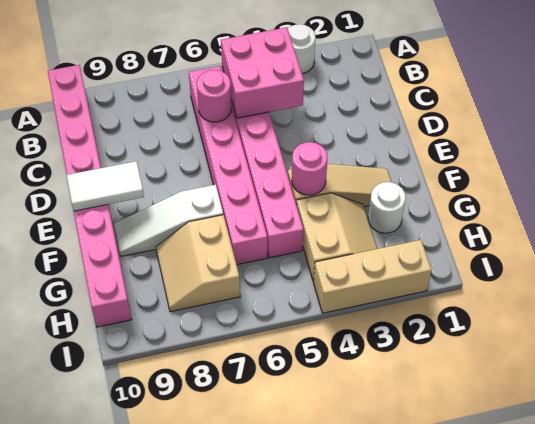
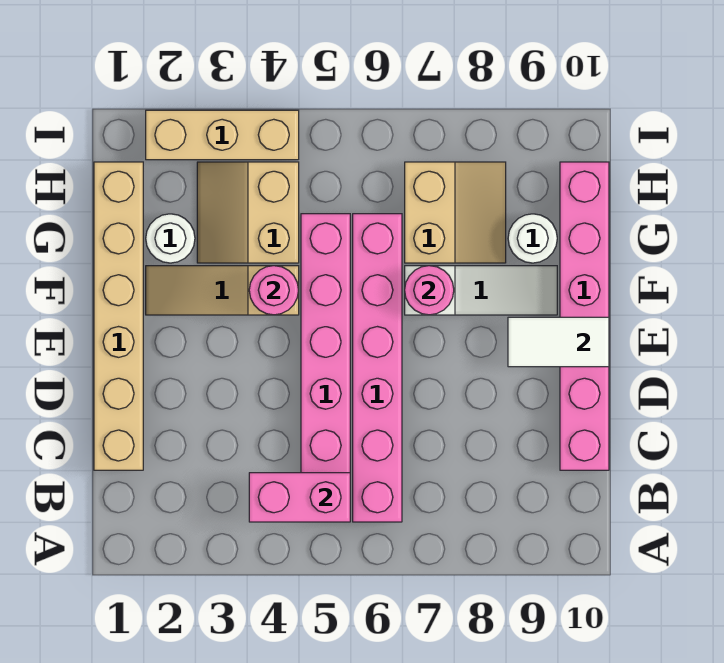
white 1x1 round brick [288,24,316,74] -> white 1x1 round brick moved to [508,214,557,263]
pink 1x8 brick [48,65,132,327] -> pink 1x6 brick [560,162,609,470]
pink 2x2 brick [221,27,304,118] -> pink 1x2 brick [249,473,350,522]
none -> tan 1x6 brick [94,162,143,470]
pink 1x1 round brick [197,70,232,122] -> pink 1x1 round brick moved to [405,266,454,315]

